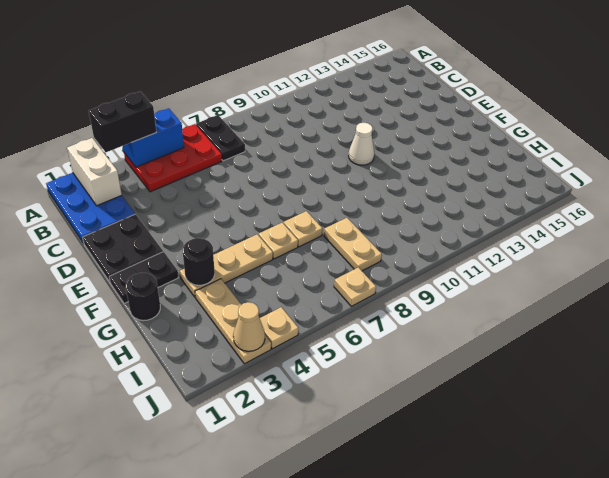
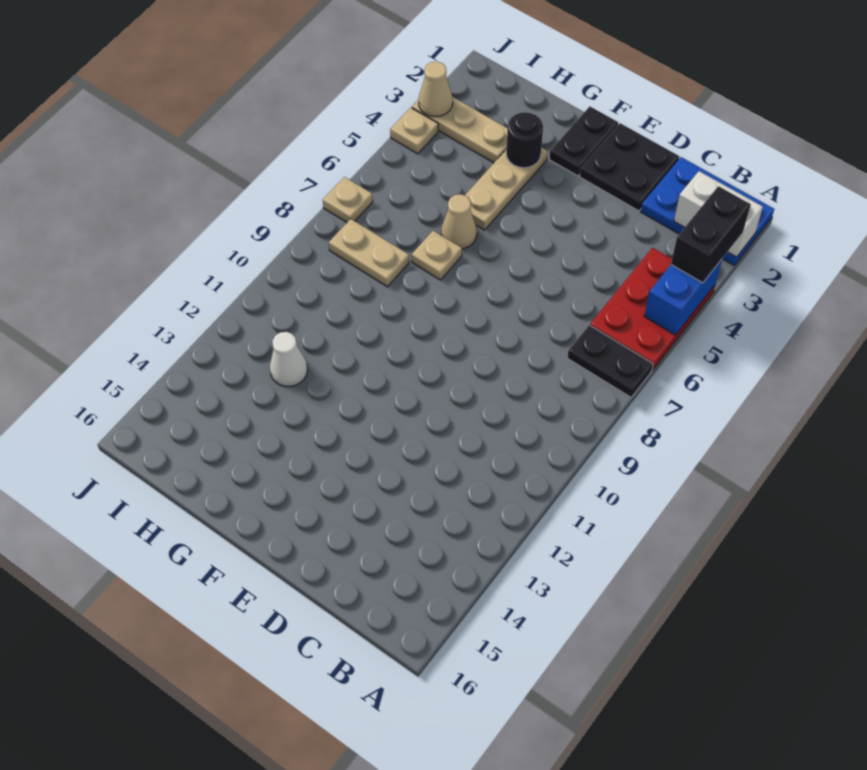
white 1x1 cone [349,123,374,165] -> white 1x1 cone moved to [270,332,308,387]
black 1x1 round brick [126,273,160,321] -> none
tan 1x1 plate [259,223,298,259] -> tan 1x1 cone [441,194,477,249]

